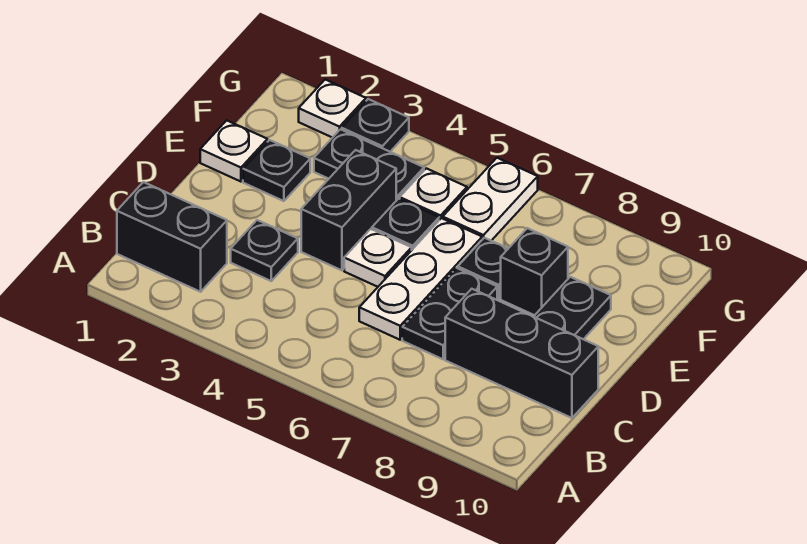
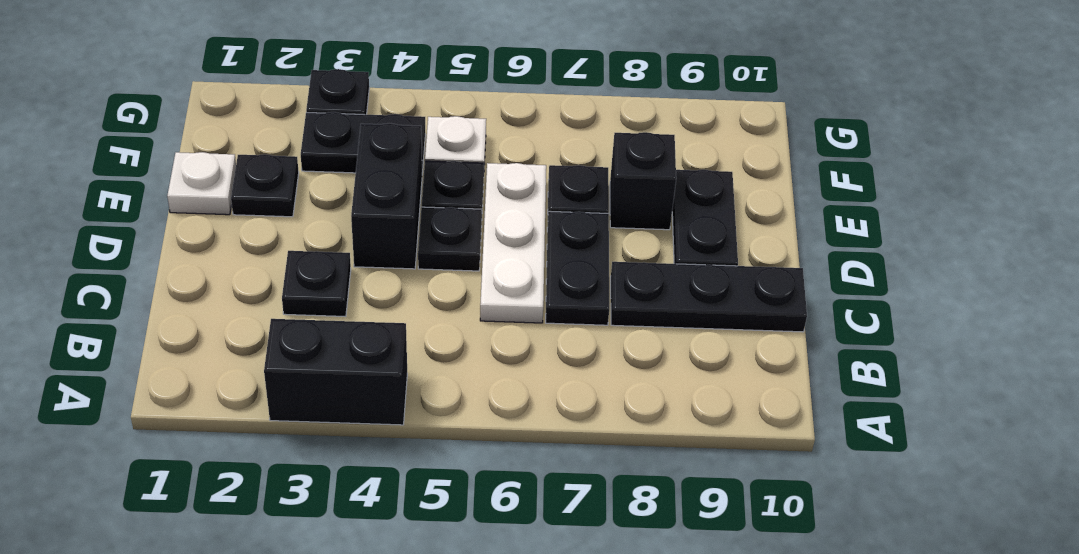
black 1x2 brick [117,182,227,292] -> black 1x2 brick moved to [264,319,407,425]
black 1x3 brick [445,289,598,418] -> black 1x3 plate [611,262,807,332]
white 1x1 plate [344,229,412,287] -> black 1x1 plate [418,207,482,271]
white 1x2 plate [443,158,538,241] -> none
white 1x1 plate [299,80,366,138] -> none

